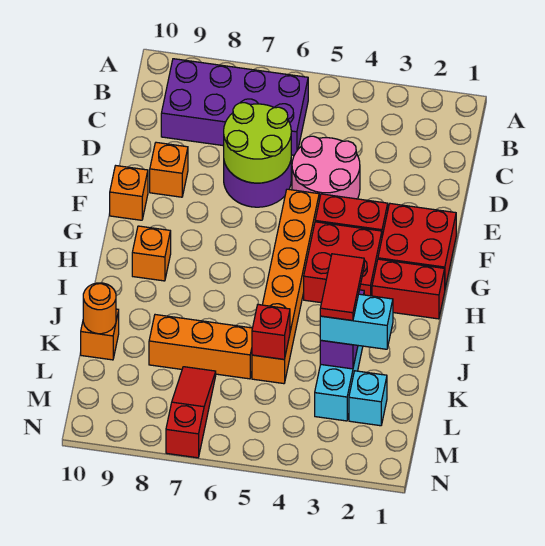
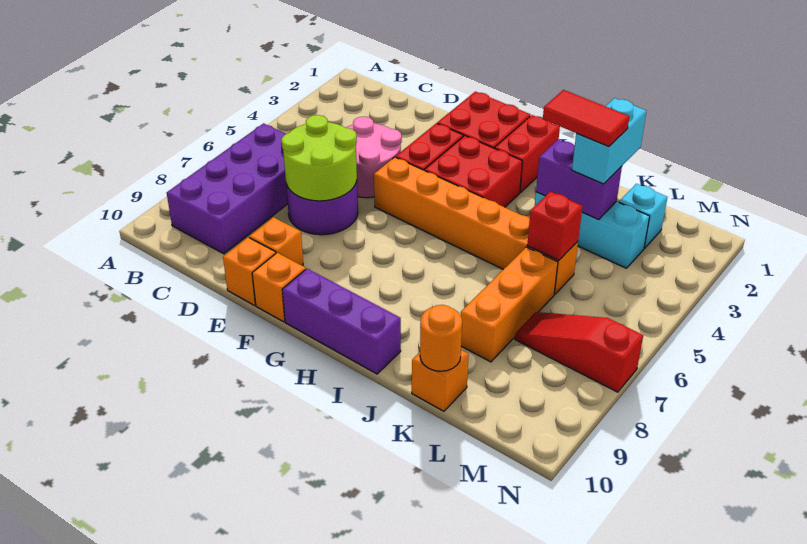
none -> purple 1x3 brick [282,269,401,374]
orange 1x1 brick [132,226,171,281] -> orange 1x1 brick moved to [223,237,276,305]

